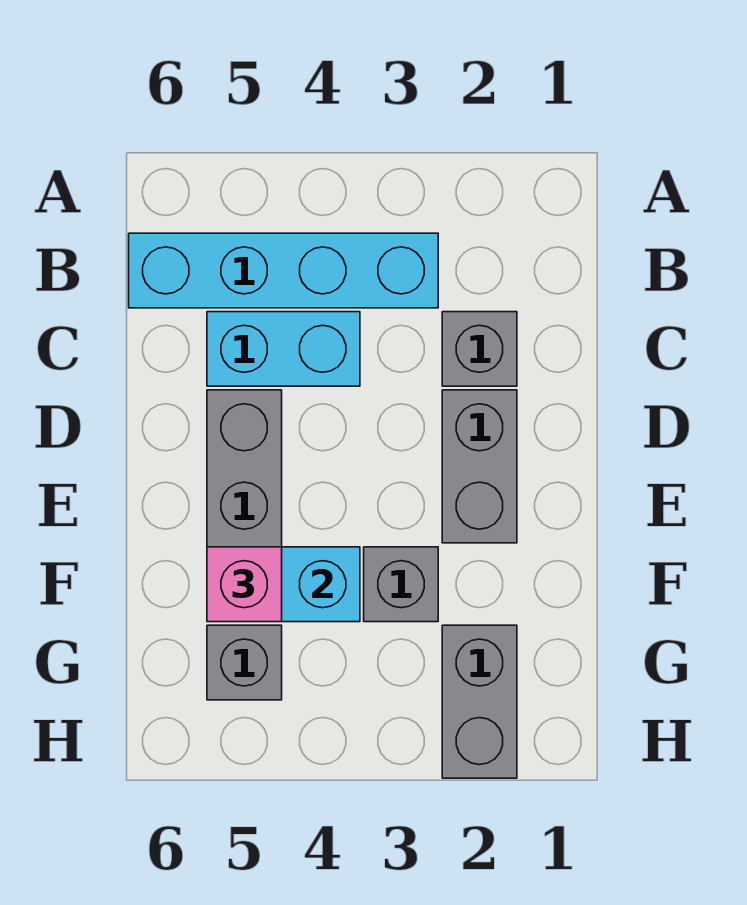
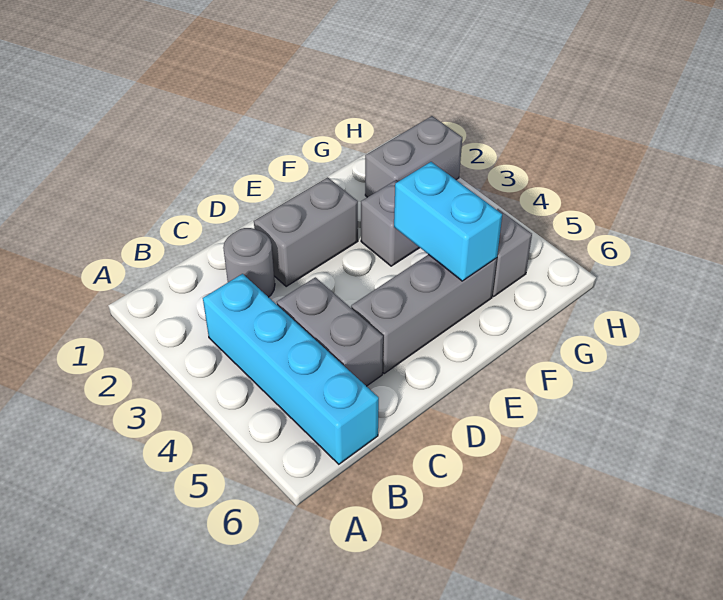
grey 1x1 brick [442,312,517,386] -> grey 1x1 round brick [223,228,275,297]
cyan 1x2 brick [207,312,360,386] -> grey 1x2 brick [277,277,383,386]
pink 1x1 brick [207,547,282,622] -> none

